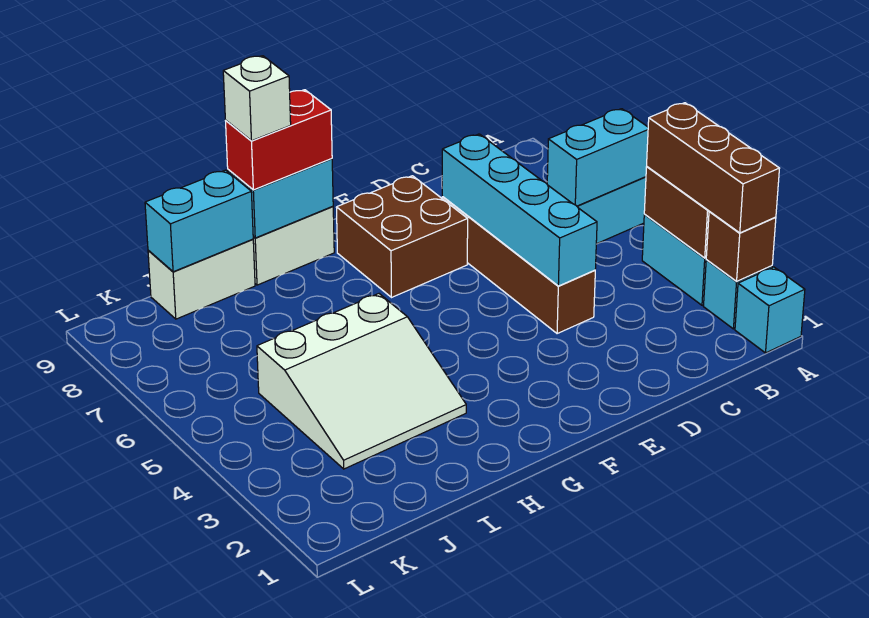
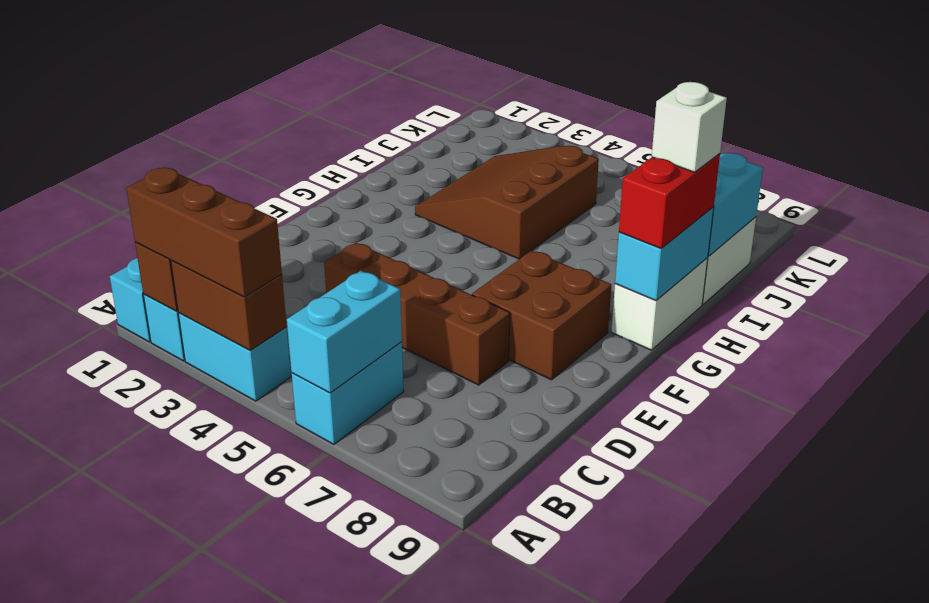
cyan 1x4 brick [442,134,597,286] -> none
white 3x3 slope [257,294,466,469] -> brown 3x3 slope [415,146,599,259]

